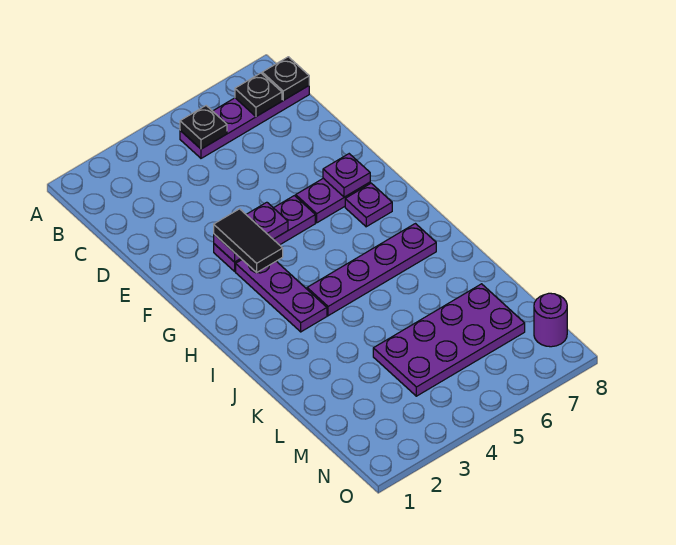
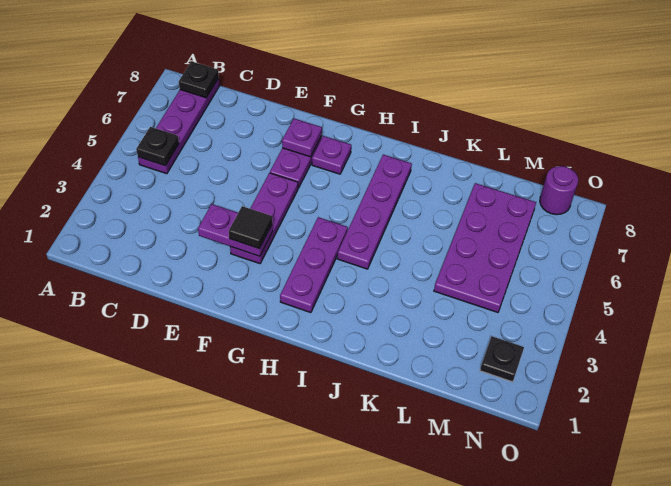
black 1x1 plate [235,73,282,117] -> black 1x1 plate moved to [480,336,524,382]
purple 1x2 plate [214,202,288,262] -> purple 1x2 plate turned to [198,204,273,256]
black 1x2 tile [214,209,283,273] -> black 1x1 tile [229,206,272,249]
purple 1x3 plate [236,260,327,332] -> purple 1x3 plate turned to [280,217,348,313]

